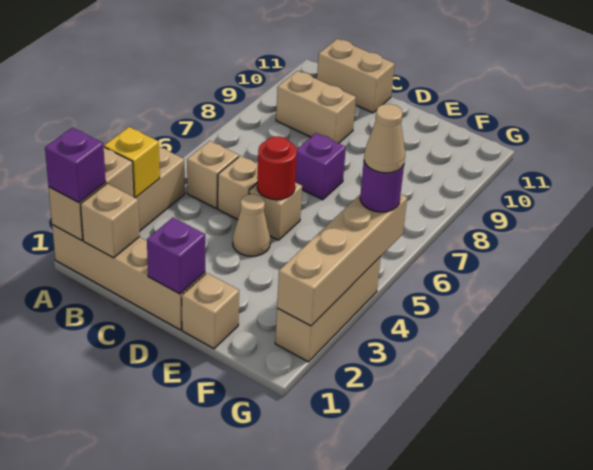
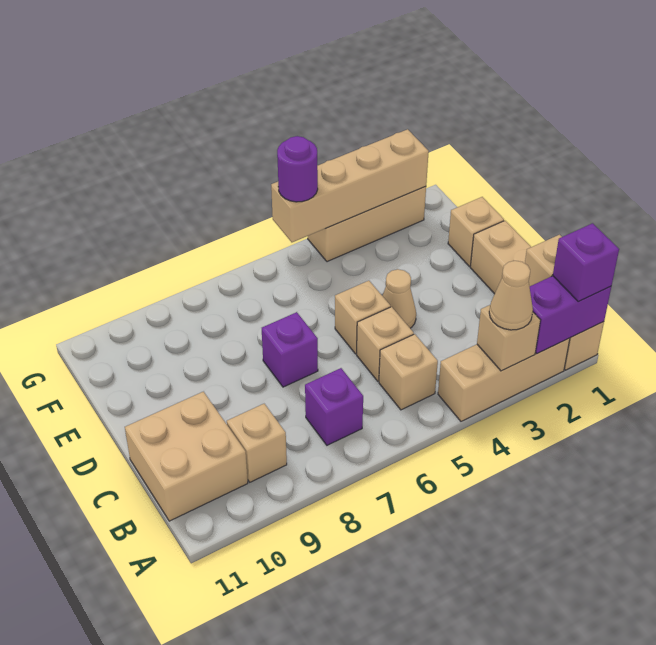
tan 1x2 brick [49,147,134,240] -> purple 1x2 brick [530,276,611,354]
yellow 1x1 brick [104,127,160,198] -> tan 1x1 brick [477,305,540,371]
tan 1x2 brick [276,71,356,143] -> tan 1x1 brick [227,404,287,482]
tan 1x2 brick [317,39,395,113] -> tan 2x2 brick [125,392,248,521]
purple 1x1 brick [147,218,205,294] -> purple 1x1 brick moved to [305,368,363,445]
red 1x1 round brick [257,136,297,200] -> none
tan 1x1 cone [364,104,405,173] -> tan 1x1 cone moved to [489,261,533,330]

